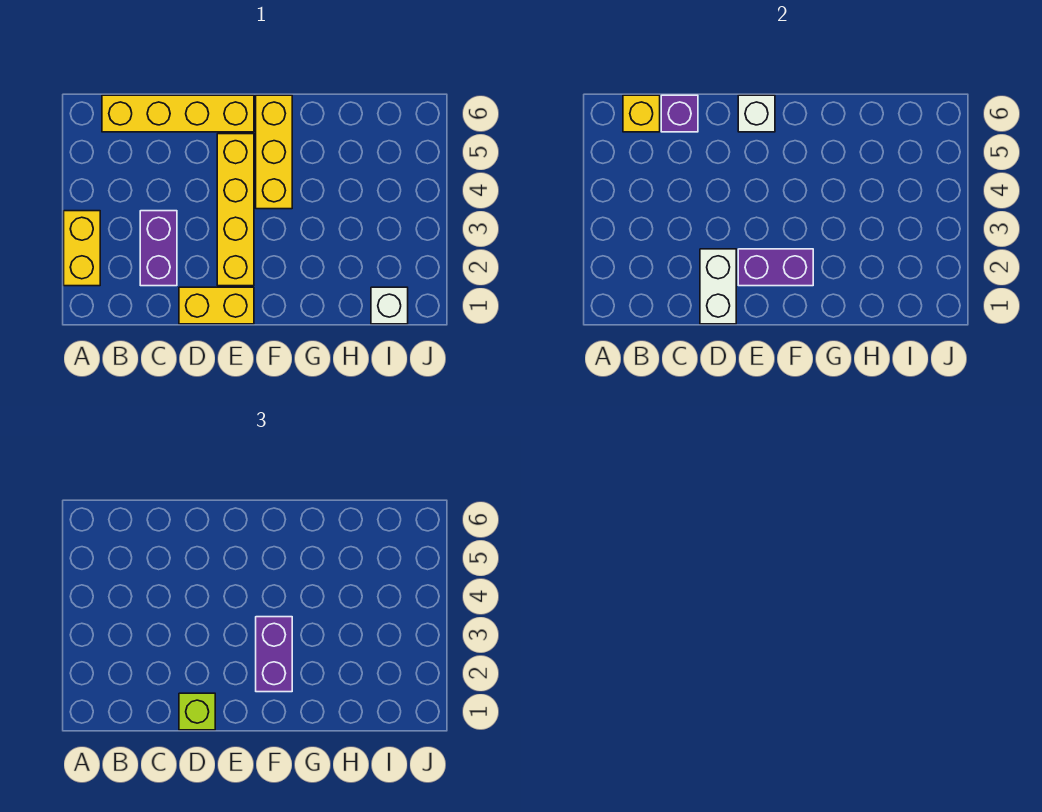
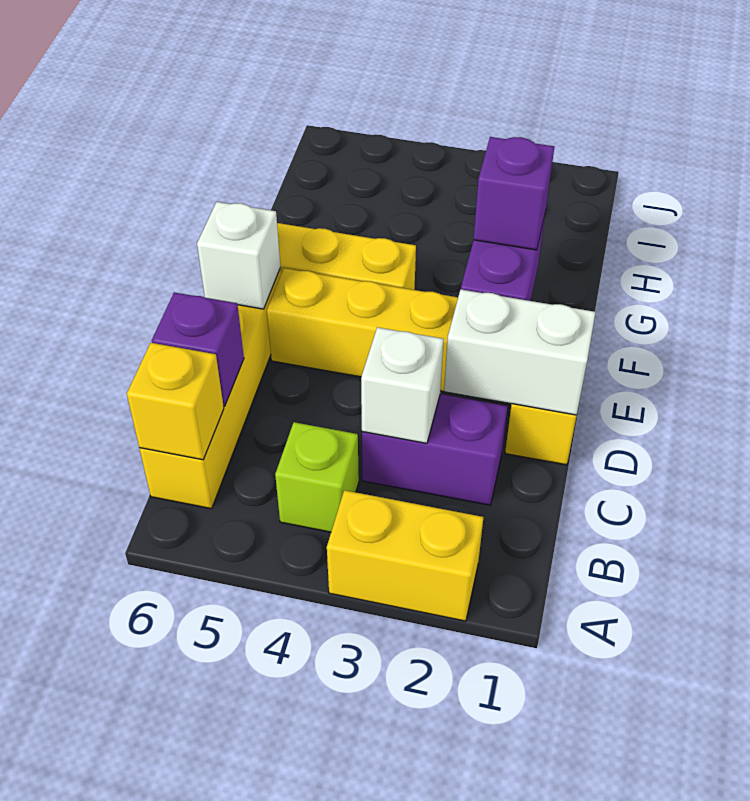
lime 1x1 brick [179,693,215,730] -> lime 1x1 brick moved to [275,422,359,532]
purple 1x2 brick [256,617,292,692] -> purple 1x1 brick [474,137,554,250]
white 1x1 brick [371,287,408,324] -> white 1x1 brick moved to [361,327,444,443]

